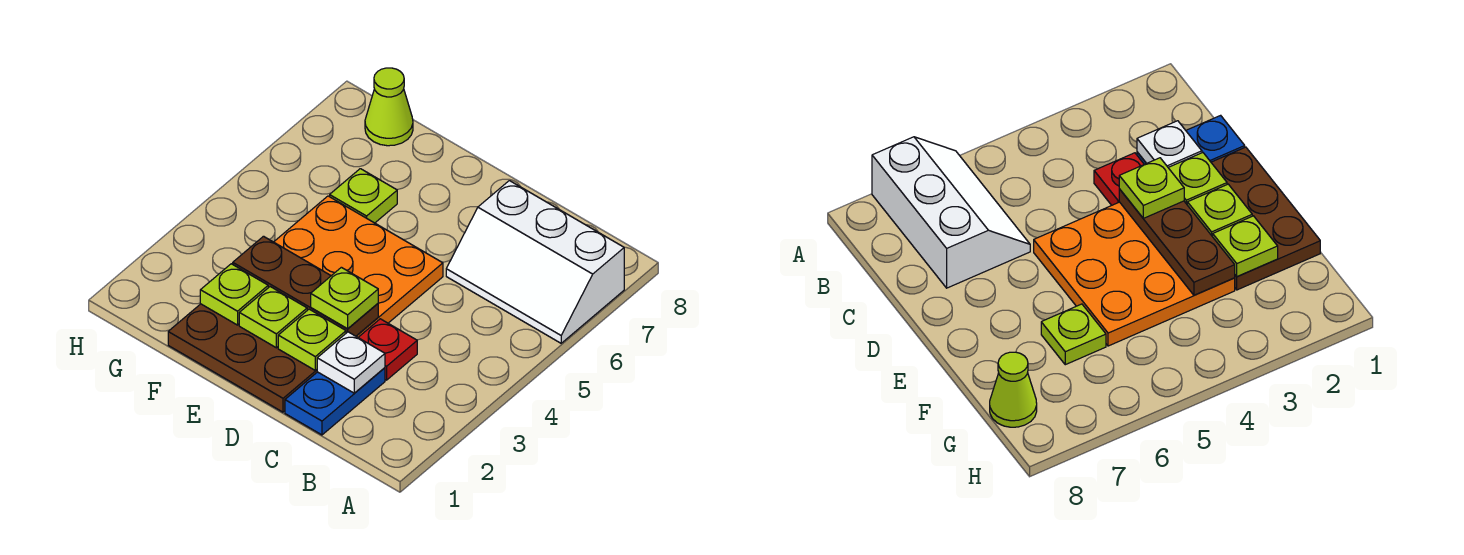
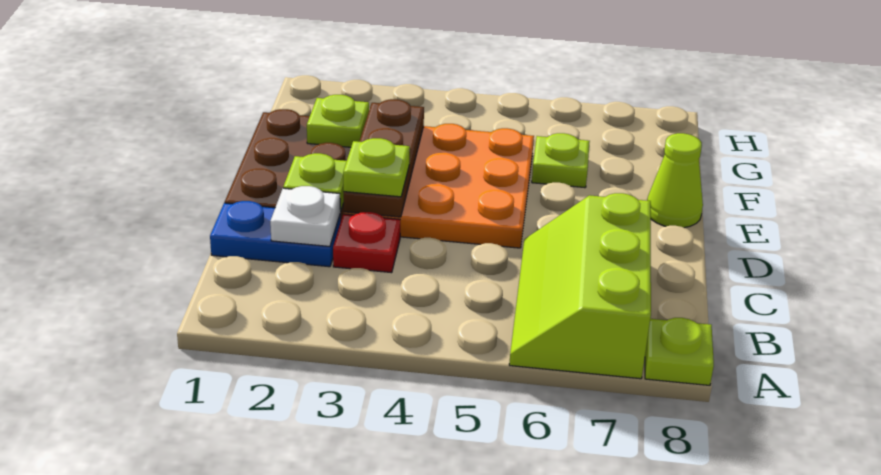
white 2x3 slope [446,181,624,343] -> lime 2x3 slope [509,193,651,379]
lime 1x1 plate [239,287,307,348] -> lime 1x1 plate moved to [645,318,714,385]
lime 1x1 cone [365,68,413,146] -> lime 1x1 cone moved to [647,133,703,228]

